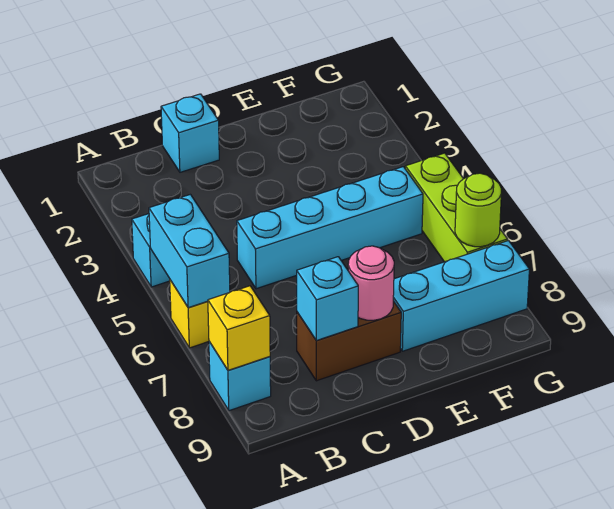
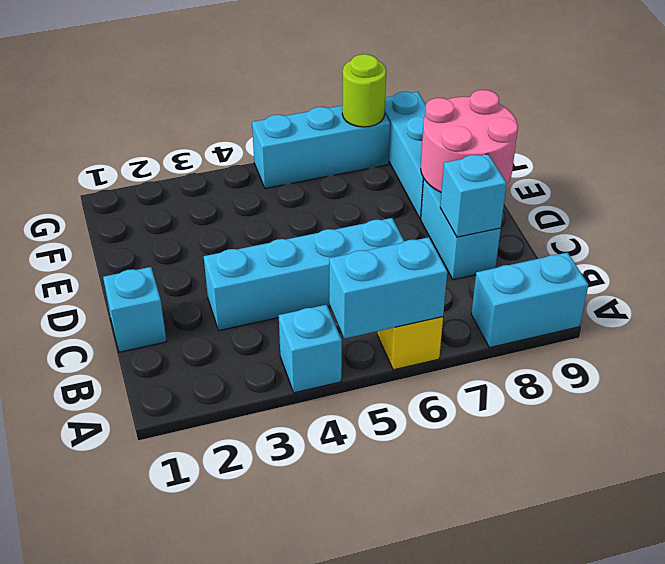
cyan 1x1 brick [209,342,271,411] -> cyan 1x2 brick [471,253,588,348]
yellow 1x1 brick [208,286,270,371] -> none
cyan 1x4 brick [237,167,423,289] -> cyan 1x4 brick turned to [204,218,404,331]
brown 1x2 brick [297,301,401,381] -> cyan 1x2 brick [421,179,501,280]
pink 1x1 round brick [348,246,394,320] -> pink 2x2 round brick [421,90,518,192]
lime 1x3 brick [405,153,508,262] -> cyan 1x3 brick [252,106,390,188]

